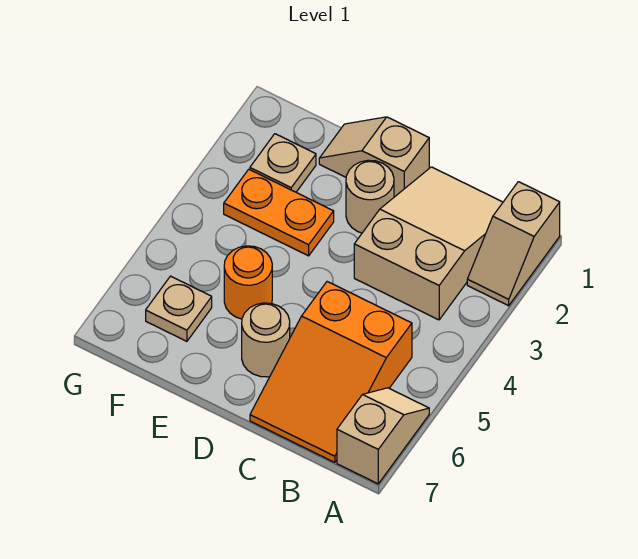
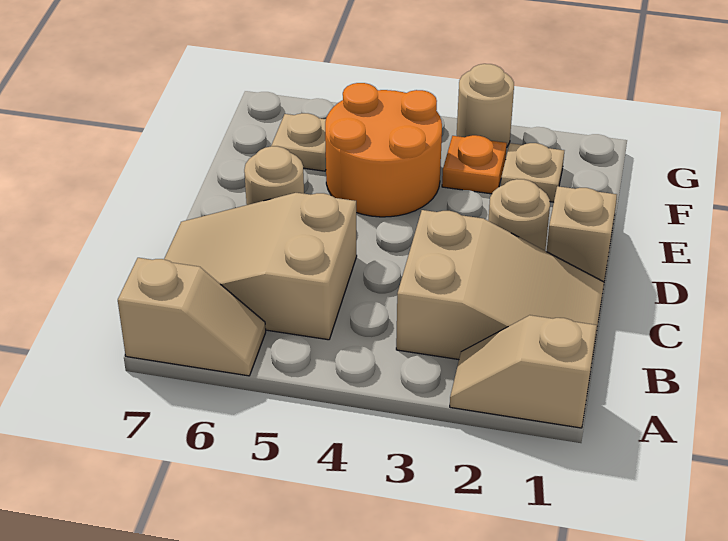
orange 2x3 slope [250,282,412,463] -> tan 2x3 slope [164,193,357,340]
orange 1x2 plate [224,169,334,256] -> orange 1x1 plate [442,135,507,194]
orange 1x1 round brick [224,246,272,319] -> orange 2x2 round brick [325,83,442,217]
none -> tan 1x1 round brick [457,64,514,148]

